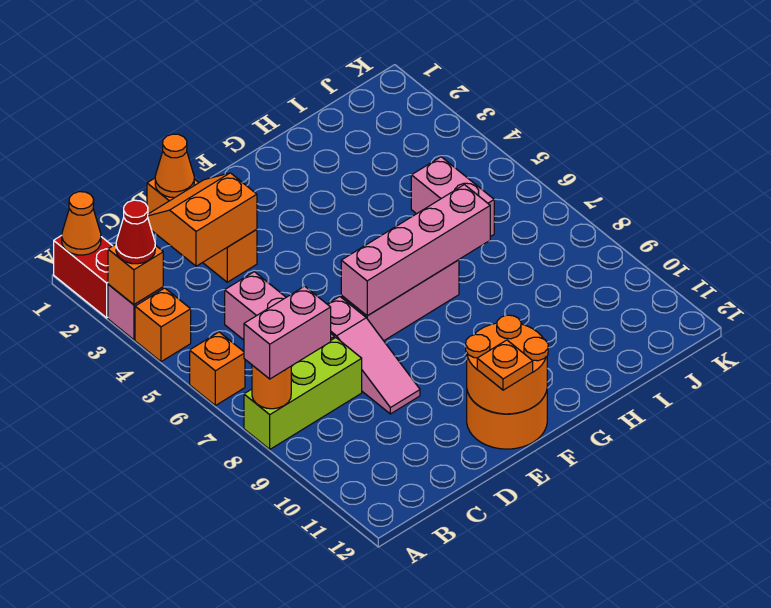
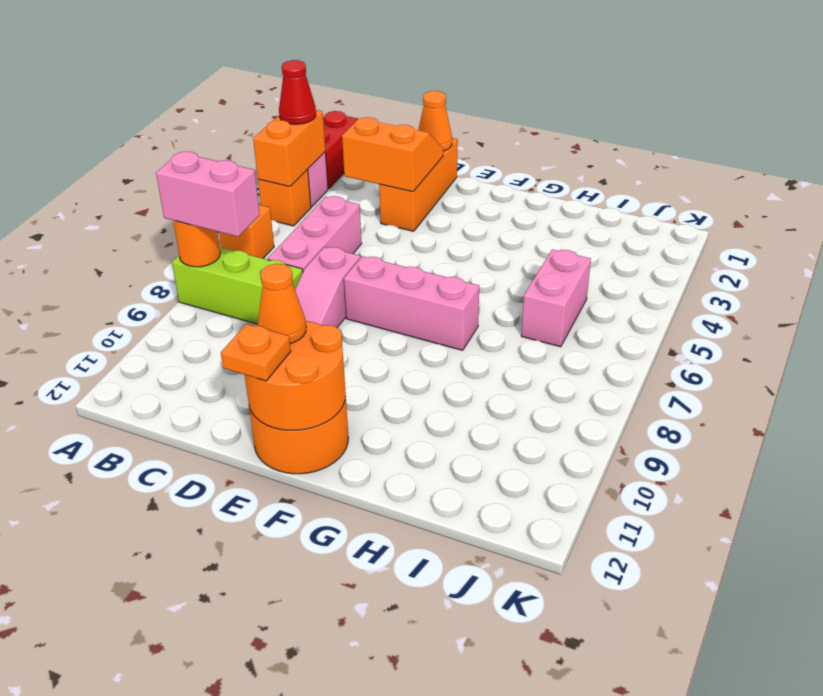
orange 1x1 cone [62,192,101,255] -> orange 1x1 cone moved to [258,264,306,344]
orange 1x1 brick [108,244,163,304] -> orange 1x2 brick [253,110,325,187]
pink 1x4 brick [341,185,490,316] -> none

